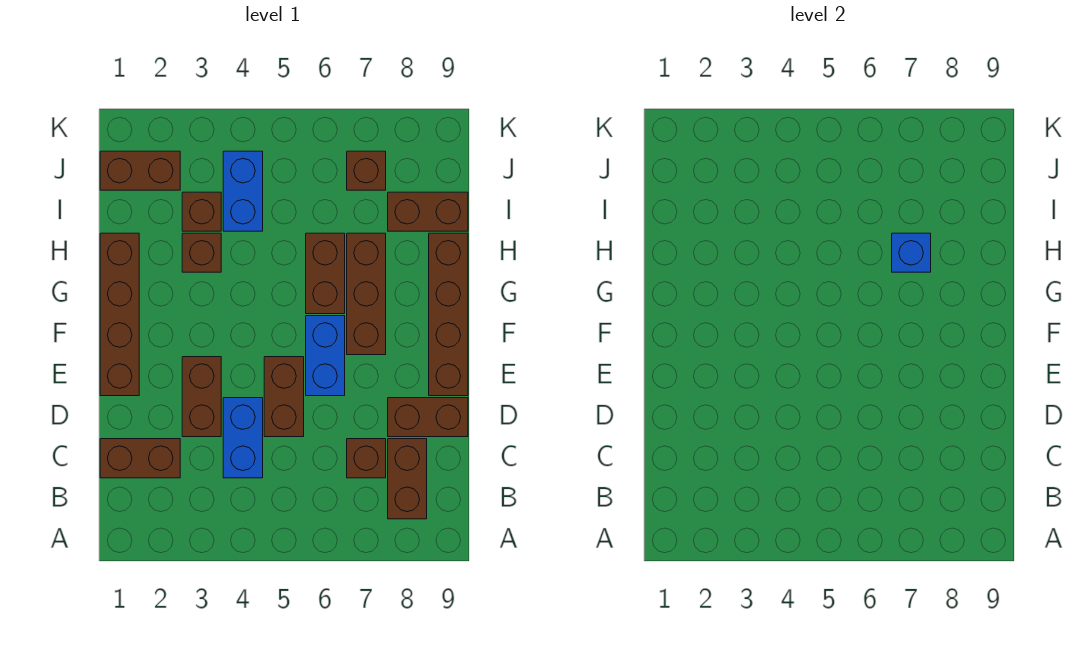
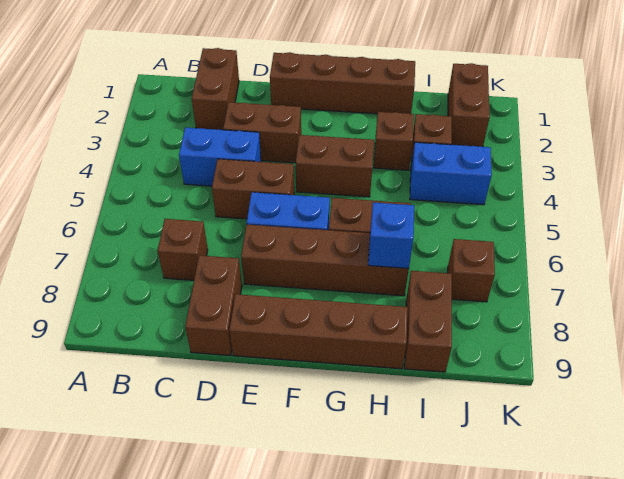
brown 1x2 brick [388,439,427,519] -> brown 1x2 brick moved to [296,135,374,197]
brown 1x3 brick [347,233,386,355] -> brown 1x4 brick [241,225,409,296]

